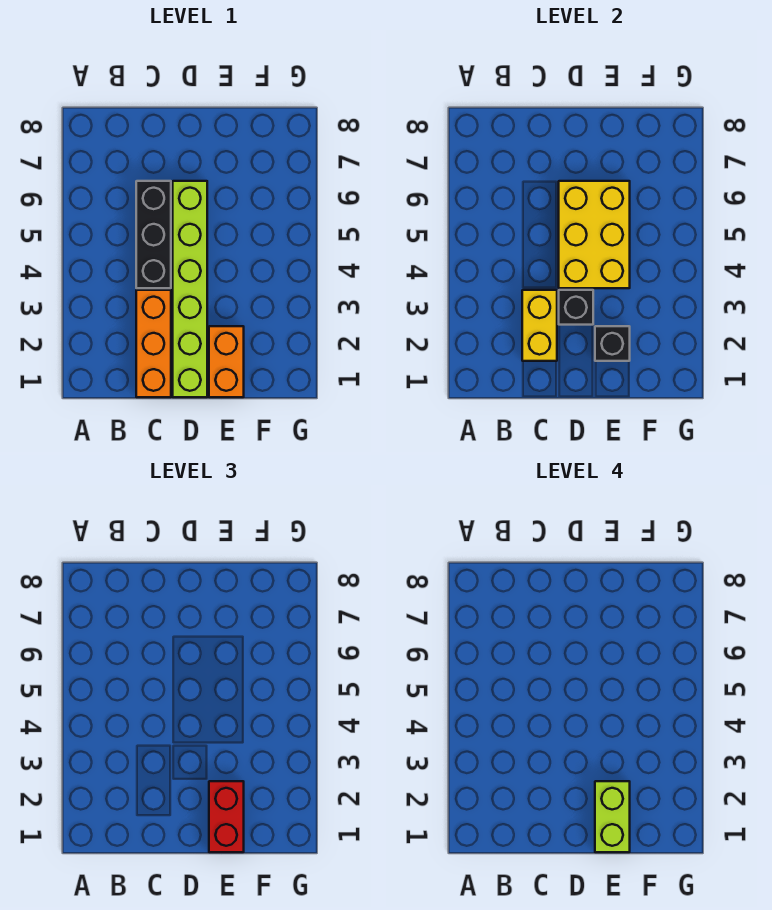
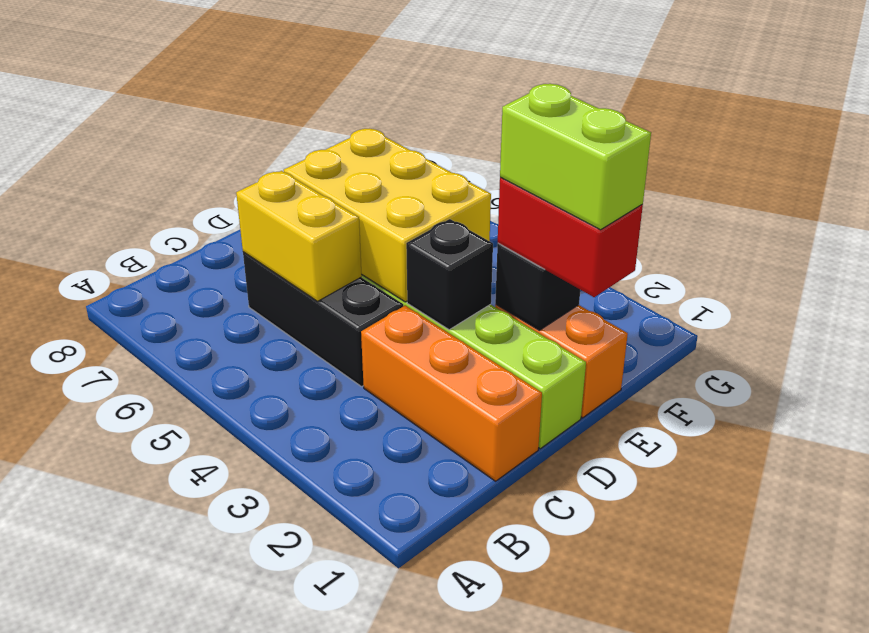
yellow 1x2 brick [522,290,557,361] -> yellow 1x2 brick moved to [236,171,362,301]

